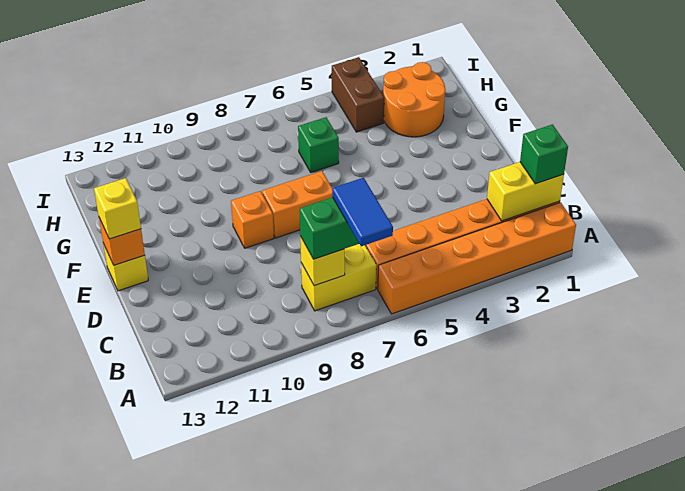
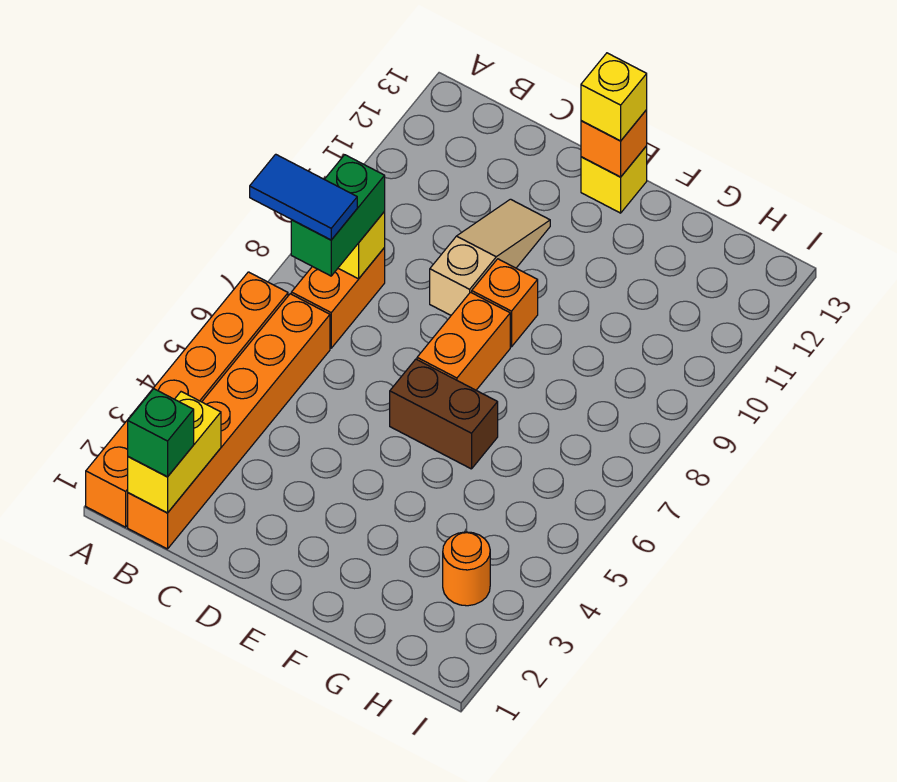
yellow 1x2 brick [301,244,376,311] -> orange 1x2 brick [291,248,385,348]
none -> tan 1x3 slope [430,199,550,315]
orange 2x2 round brick [383,62,445,137] -> orange 1x1 round brick [443,532,490,606]
green 1x1 brick [298,117,339,172] -> none
brown 1x2 brick [332,57,384,132] -> brown 1x2 brick moved to [390,359,498,469]

